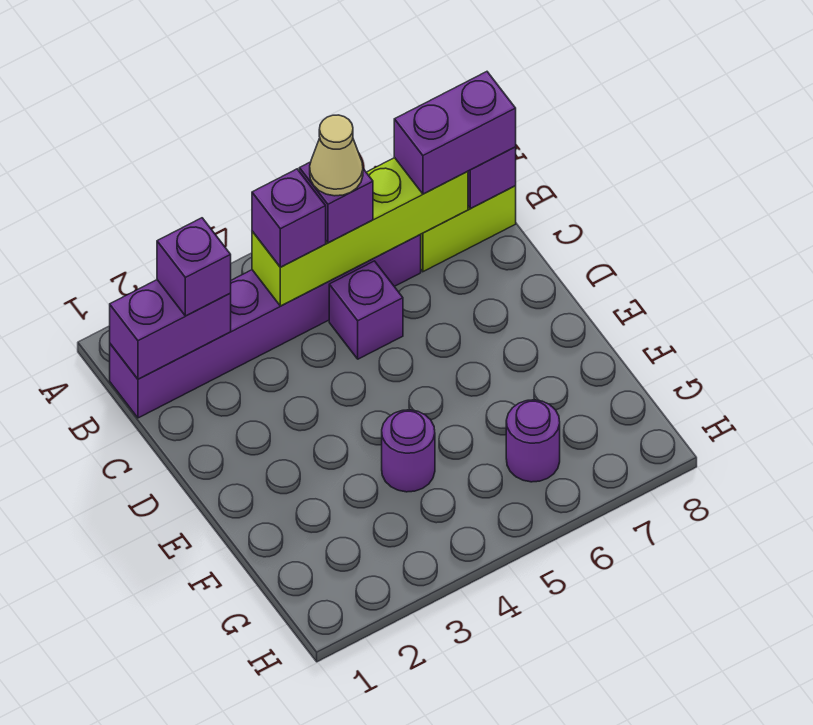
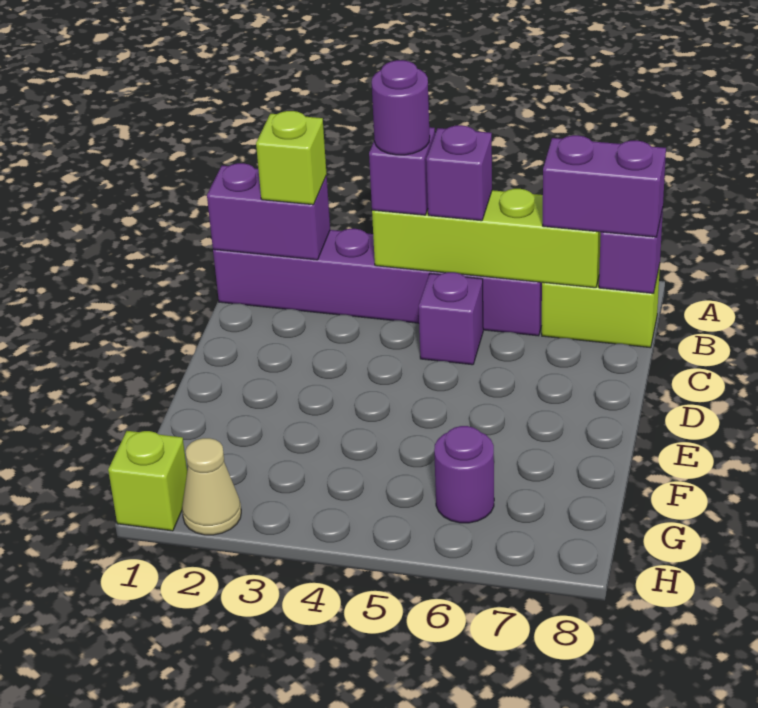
purple 1x1 brick [157,218,231,316] -> lime 1x1 brick [256,111,327,205]
tan 1x1 cone [310,115,363,196] -> tan 1x1 cone moved to [182,438,241,535]
purple 1x1 round brick [382,410,435,492] -> purple 1x1 round brick moved to [372,60,430,155]
none -> lime 1x1 brick [108,431,187,531]

